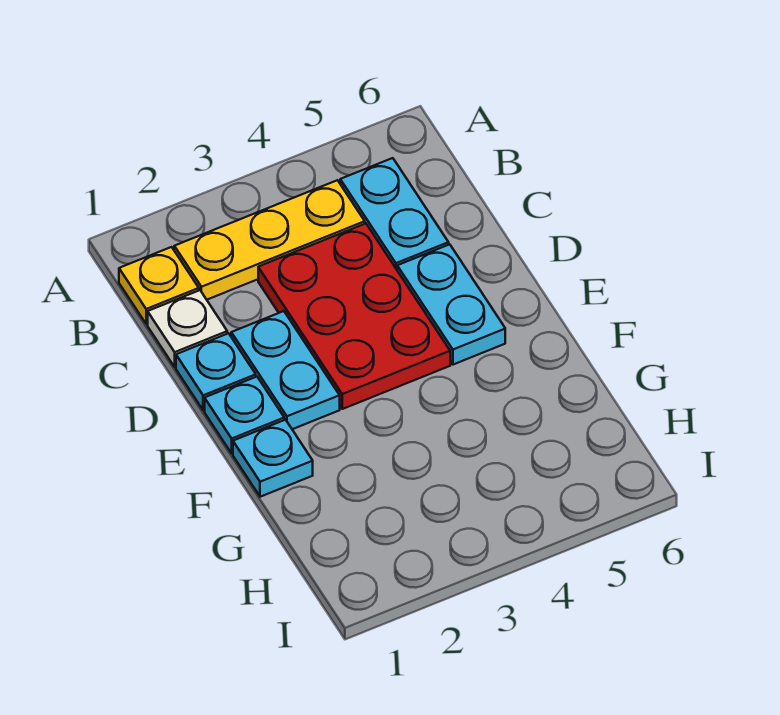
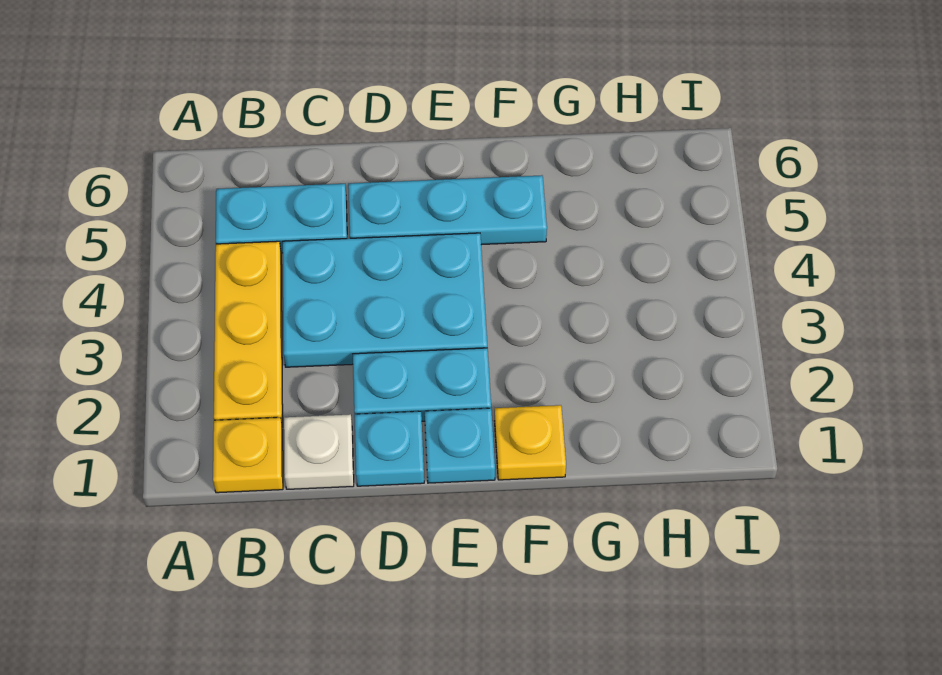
red 2x3 plate [258,224,450,409] -> cyan 2x3 plate [283,233,487,367]
cyan 1x2 plate [397,244,505,365] -> cyan 1x3 plate [348,175,547,245]
cyan 1x1 plate [233,420,313,497] -> yellow 1x1 plate [495,405,566,480]

